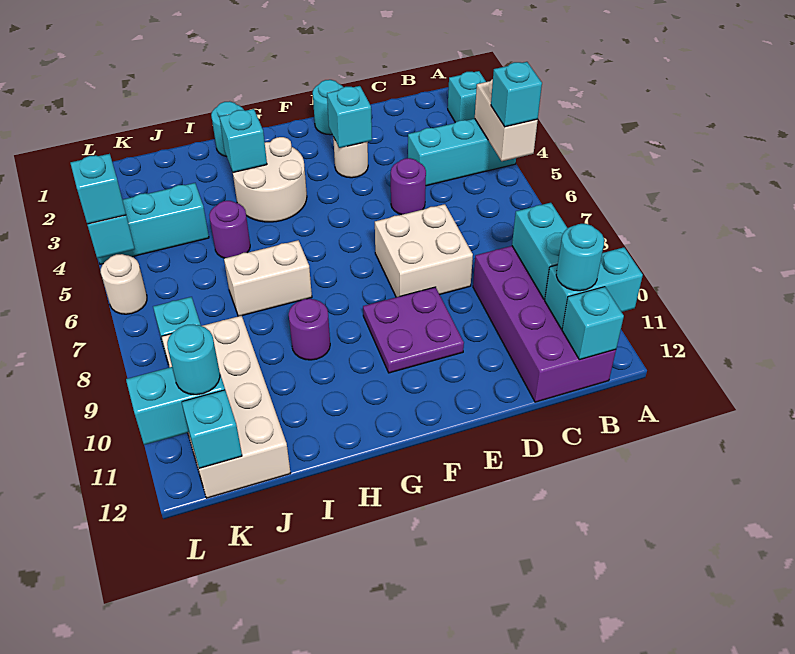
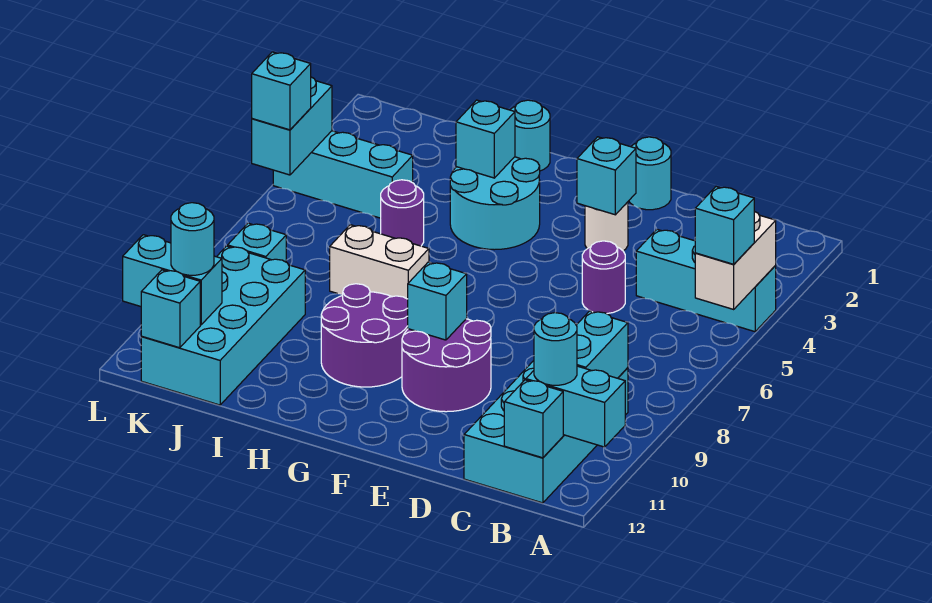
cyan 1x1 brick [448,71,486,122] -> cyan 1x1 brick moved to [408,262,467,340]
purple 2x4 brick [473,246,616,402] -> cyan 2x4 brick [464,361,628,503]
white 2x2 brick [375,204,473,297] -> none
purple 2x2 plate [363,287,464,373] -> purple 2x2 round brick [402,319,491,412]
white 2x2 round brick [233,137,307,222] -> cyan 2x2 round brick [450,157,540,250]
purple 1x1 round brick [289,299,330,360] -> purple 2x2 round brick [321,284,408,387]
white 2x4 brick [162,316,291,498] -> cyan 2x4 brick [141,246,305,405]
white 1x1 round brick [101,254,147,314] -> none

